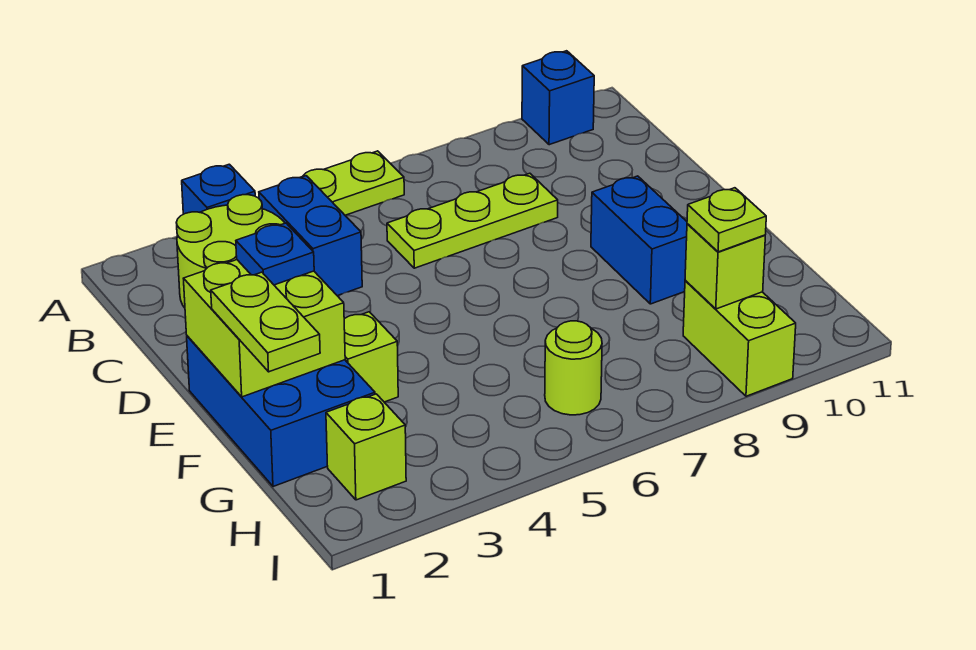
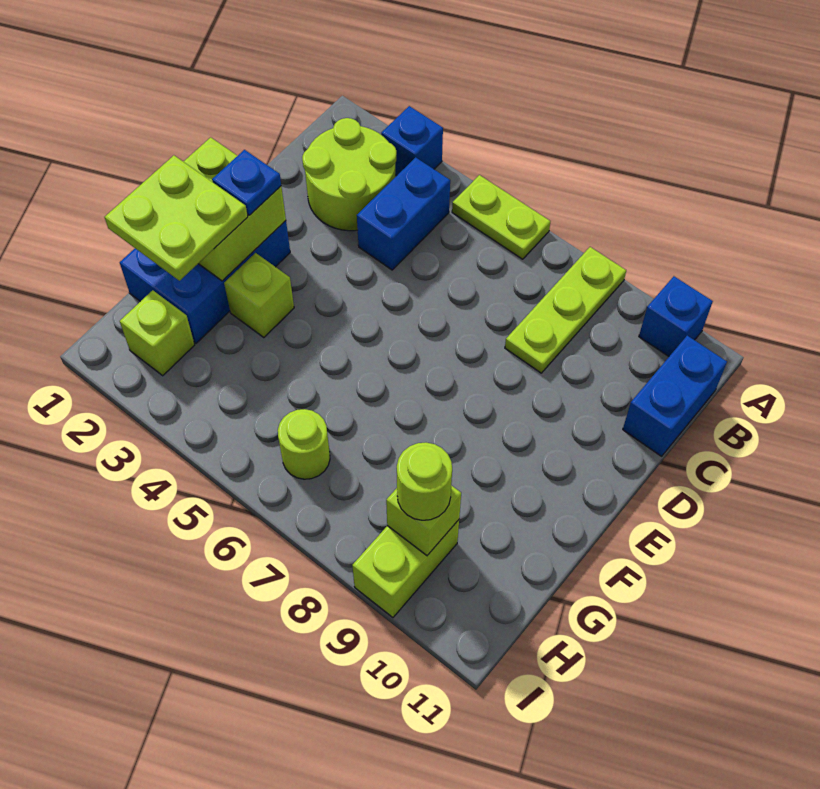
lime 1x3 plate [387,173,558,268] -> lime 1x3 plate turned to [505,247,626,373]
blue 1x2 brick [591,176,687,304] -> blue 1x2 brick moved to [623,336,727,456]
lime 1x2 plate [211,272,320,372] -> lime 2x2 plate [105,155,248,281]
lime 1x1 plate [687,188,766,252] -> lime 1x1 round brick [397,442,452,520]

